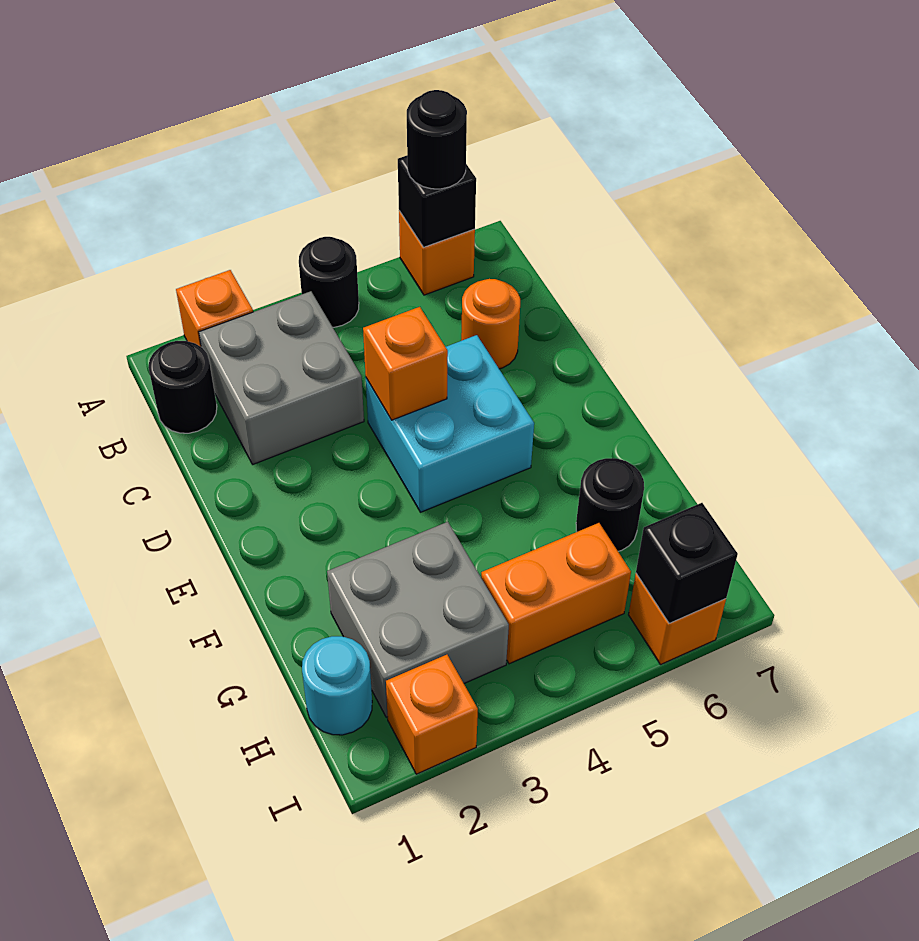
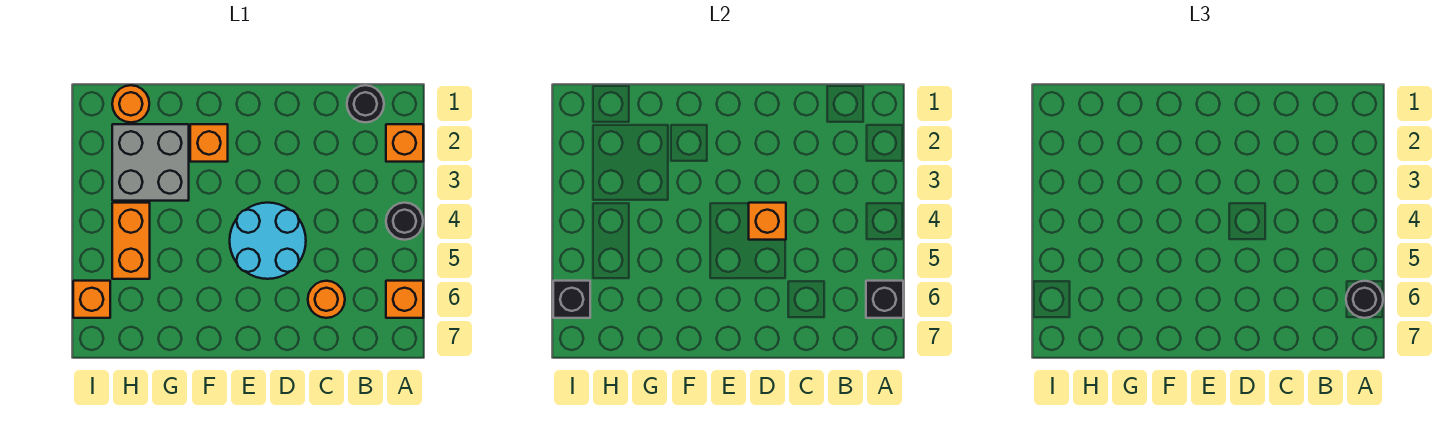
grey 2x2 brick [199,291,364,464] -> none
cyan 2x2 brick [366,335,534,512] -> cyan 2x2 round brick [230,203,306,279]
black 1x1 round brick [576,458,644,551] -> none
cyan 1x1 round brick [302,636,372,735] -> orange 1x1 round brick [112,85,149,122]
orange 1x1 brick [386,655,478,774] -> orange 1x1 brick moved to [190,124,228,162]

